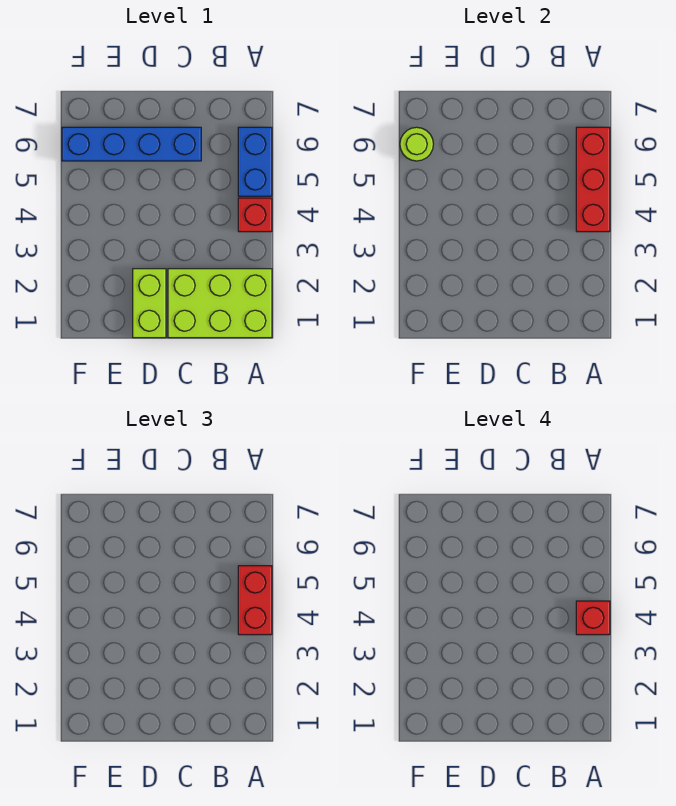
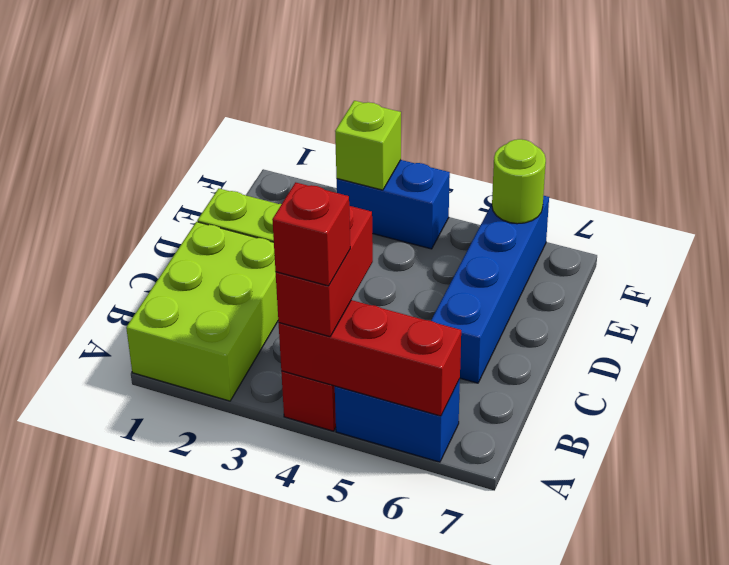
red 1x2 brick [238,566,272,635] -> red 1x2 brick turned to [276,206,373,337]
none -> blue 1x2 brick [337,160,450,249]
none -> lime 1x1 brick [335,101,401,190]

